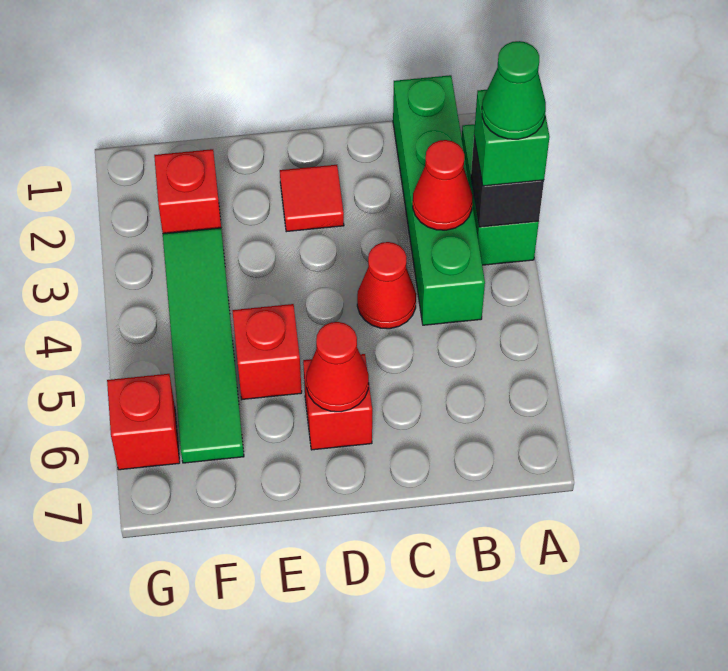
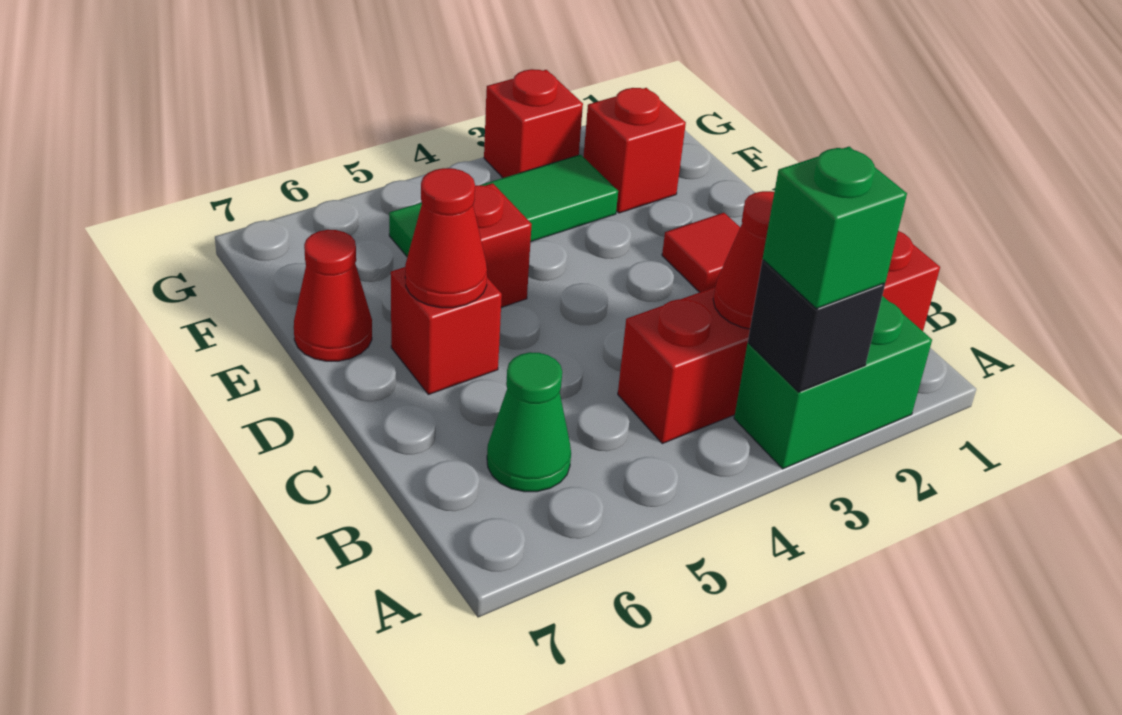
green 1x1 cone [482,41,546,139] -> green 1x1 cone moved to [487,352,571,492]
green 1x4 brick [393,75,485,325] -> red 1x4 brick [618,231,940,444]
red 1x1 cone [357,242,416,329] -> red 1x1 cone moved to [294,230,372,361]
green 1x4 tile [163,228,244,463] -> green 1x3 tile [389,155,618,257]
red 1x1 brick [107,374,180,470] -> red 1x1 brick moved to [484,69,583,178]

